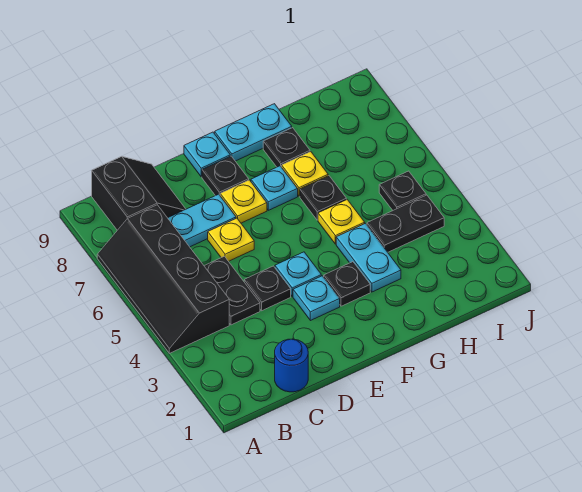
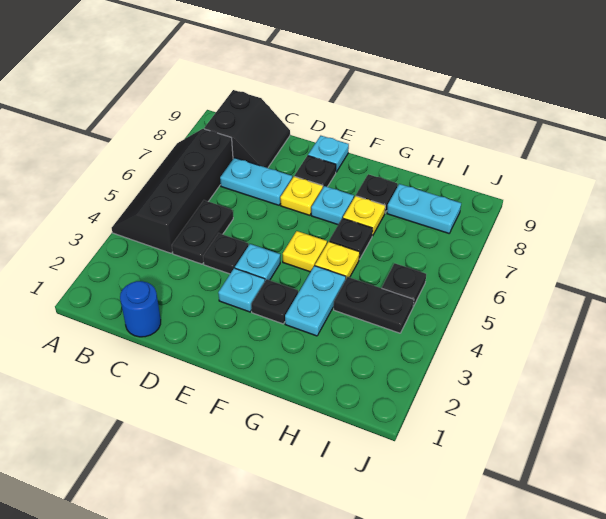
yellow 1x1 plate [208,218,254,261] -> yellow 1x1 plate moved to [283,231,327,272]
cyan 1x2 plate [215,104,292,161] -> cyan 1x2 plate moved to [387,184,461,233]

